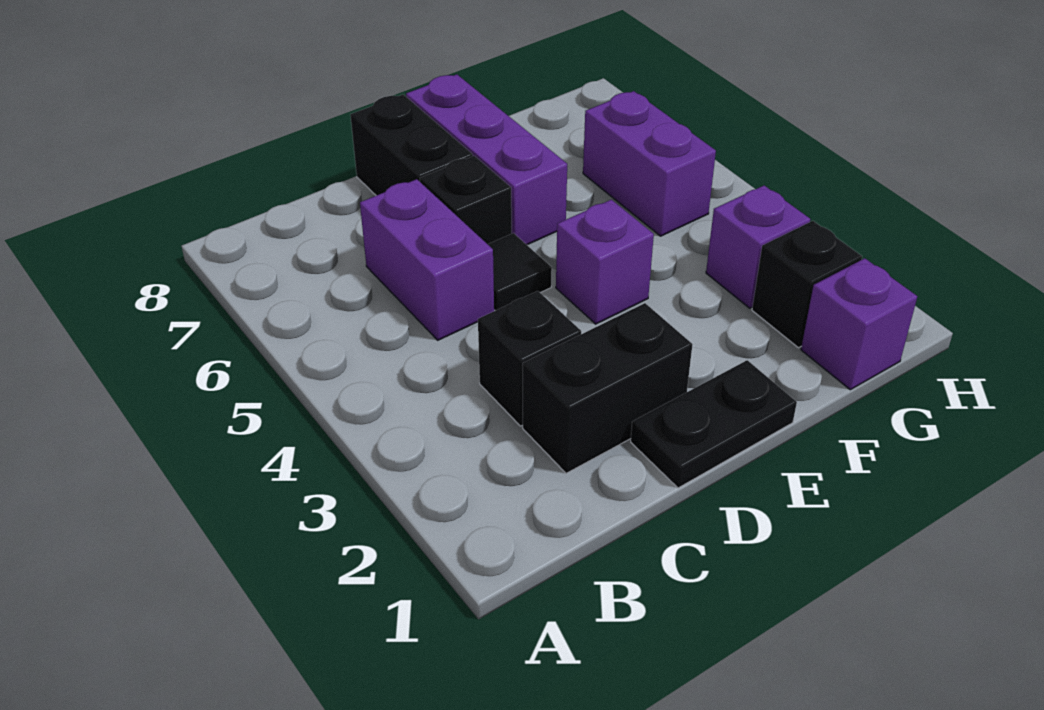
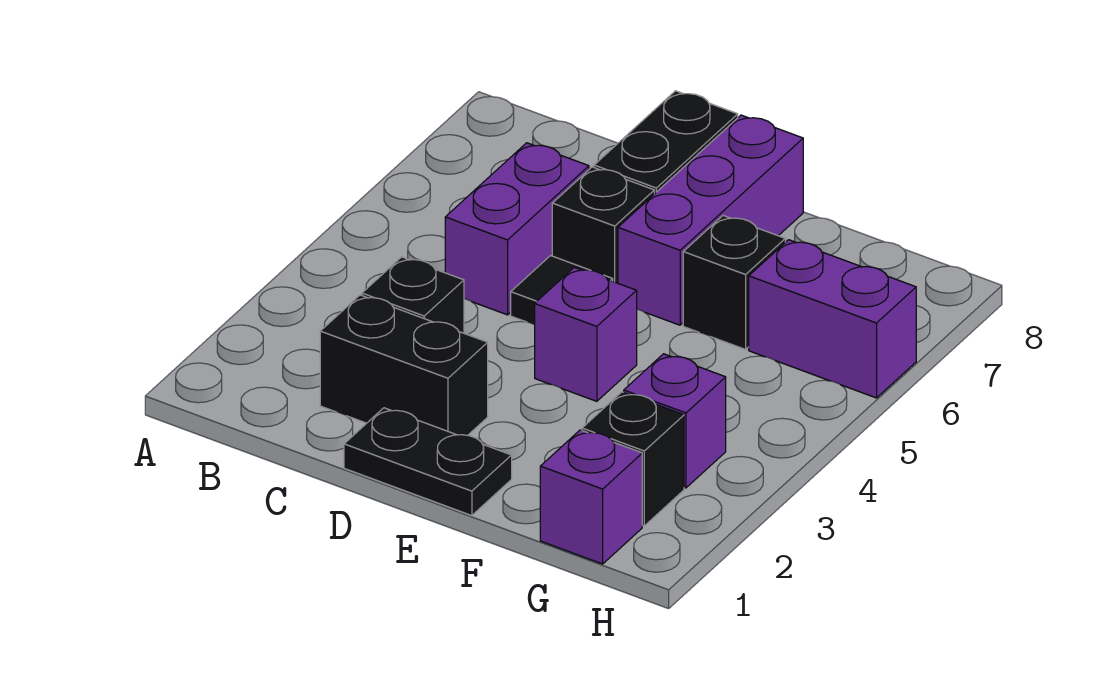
none -> black 1x1 brick [683,216,785,349]
purple 1x2 brick [583,91,716,236] -> purple 1x2 brick turned to [749,240,916,398]

